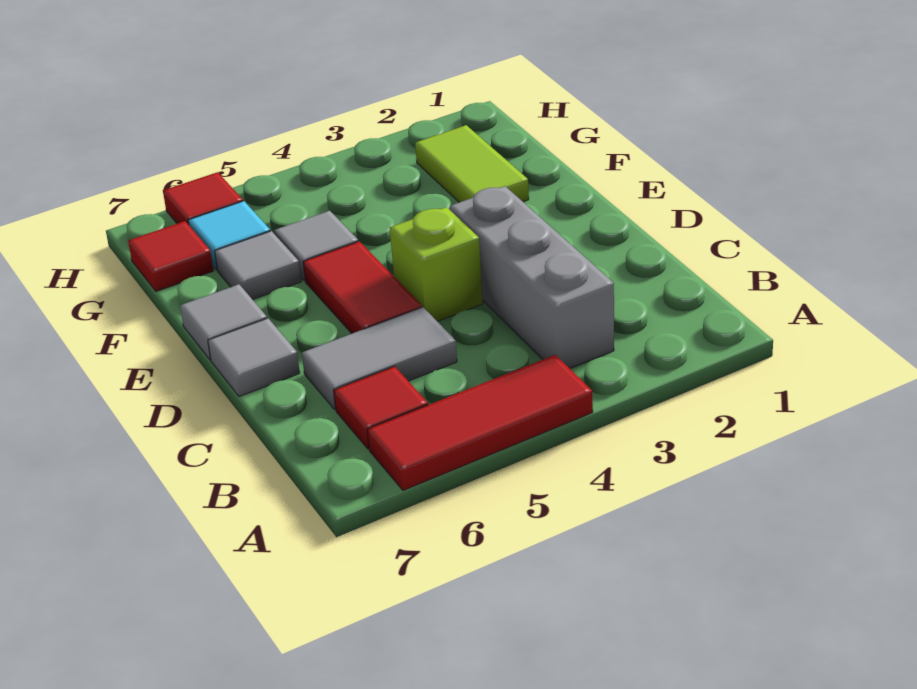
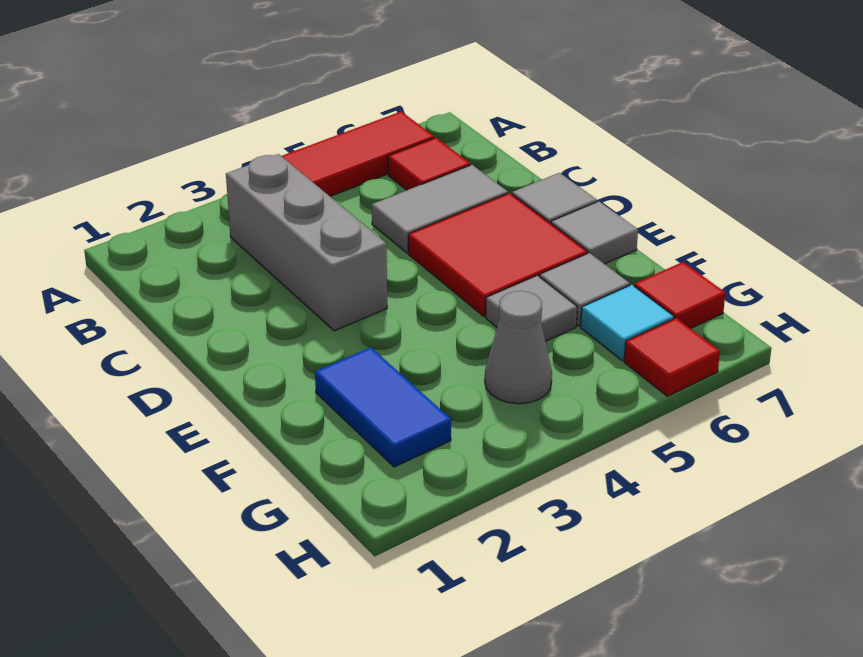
lime 1x1 brick [390,207,483,321] -> none
red 1x2 tile [303,241,422,333] -> red 2x2 tile [408,193,587,317]
lime 1x2 tile [415,125,529,202] -> blue 1x2 tile [315,347,451,467]
none -> grey 1x1 cone [485,291,552,404]

